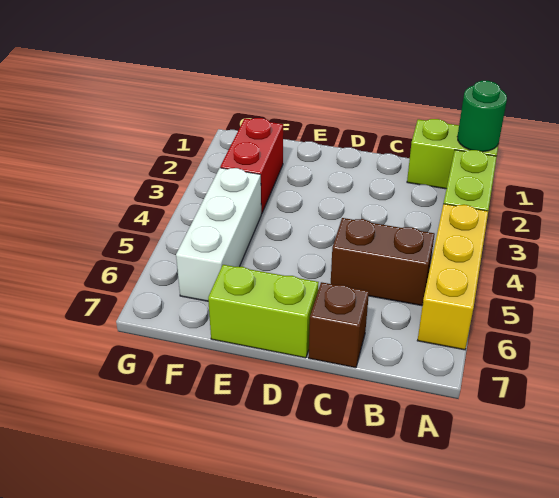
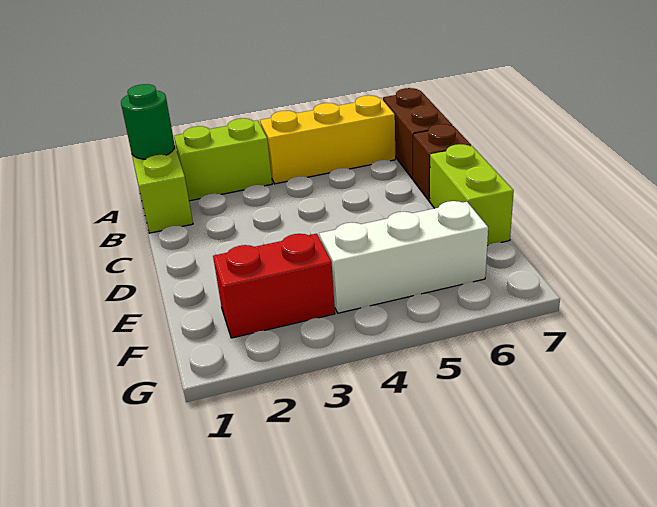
brown 1x2 brick [331,218,435,306] -> brown 1x2 brick moved to [383,88,453,179]

